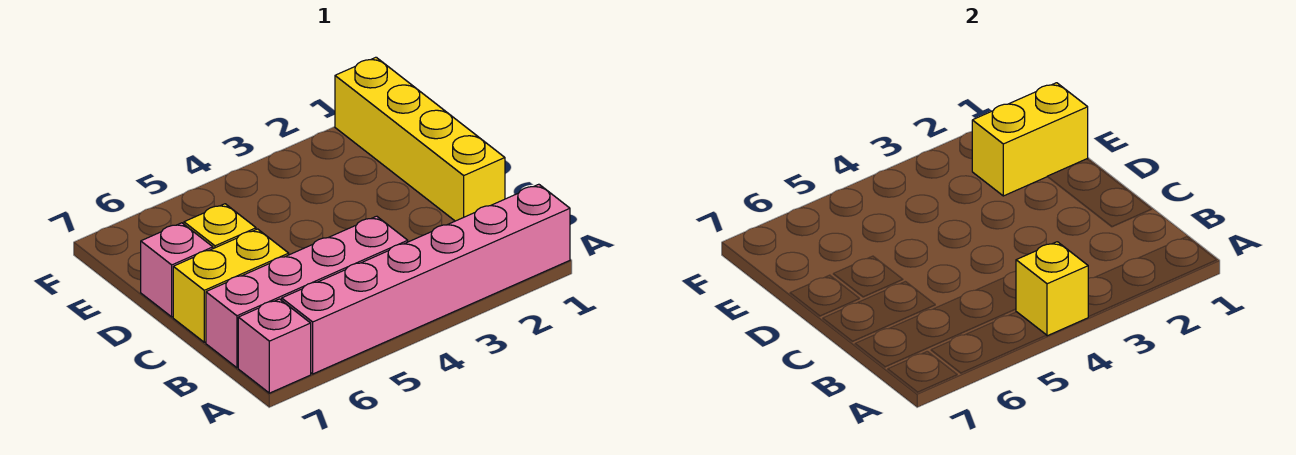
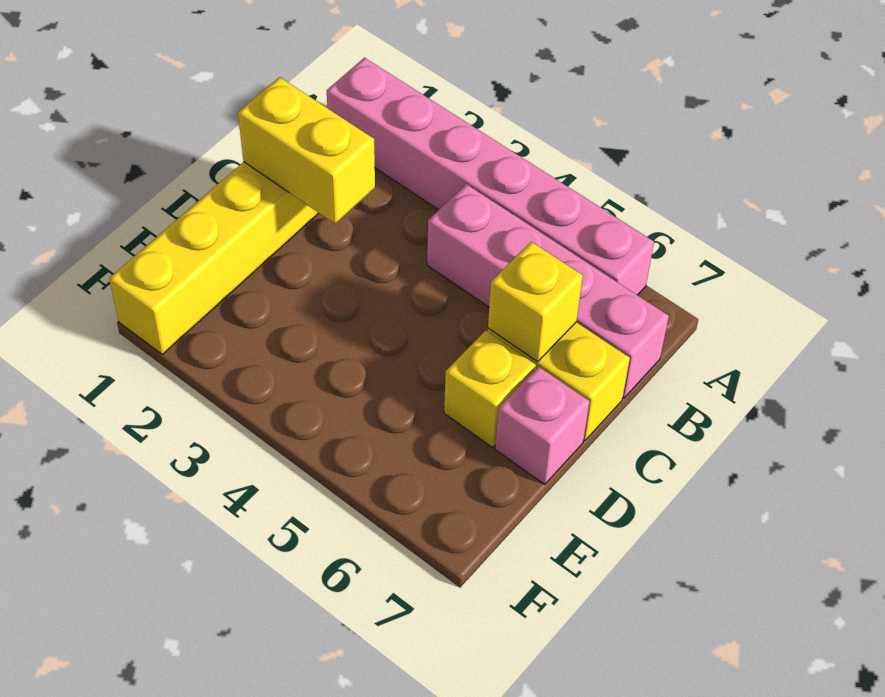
yellow 1x1 brick [1016,242,1088,336] -> yellow 1x1 brick moved to [488,242,583,362]
pink 1x1 brick [238,299,311,393] -> none
yellow 1x2 brick [972,83,1088,196] -> yellow 1x2 brick moved to [238,77,375,224]

